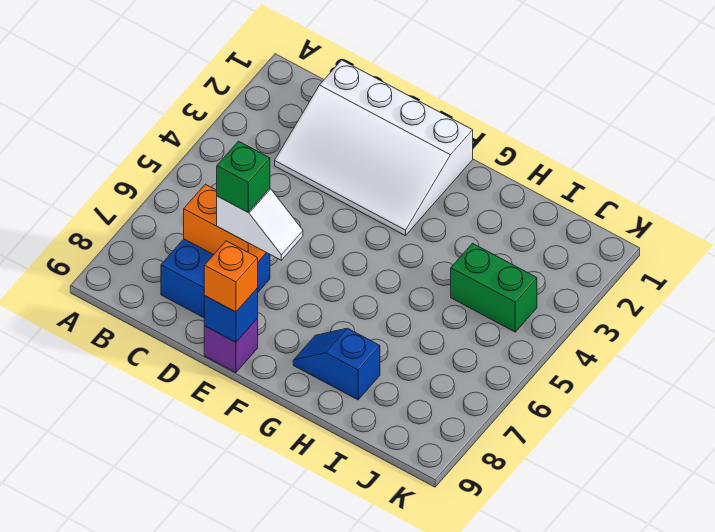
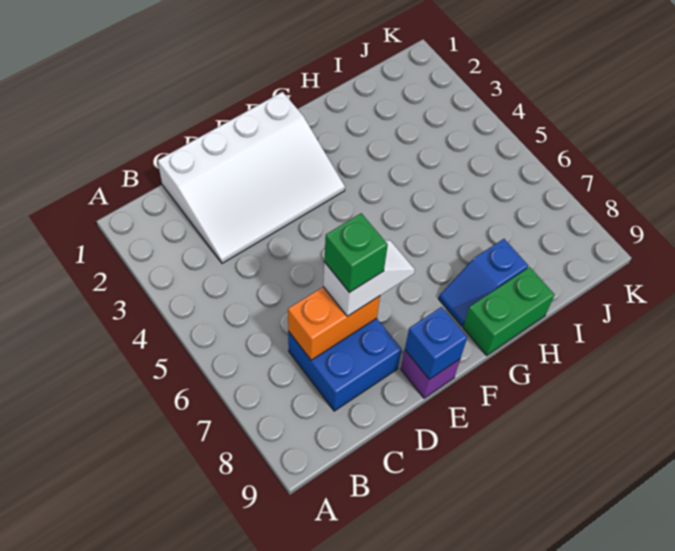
orange 1x1 brick [204,241,258,312] -> none
green 1x2 brick [451,243,537,332] -> green 1x2 brick moved to [463,267,555,356]

